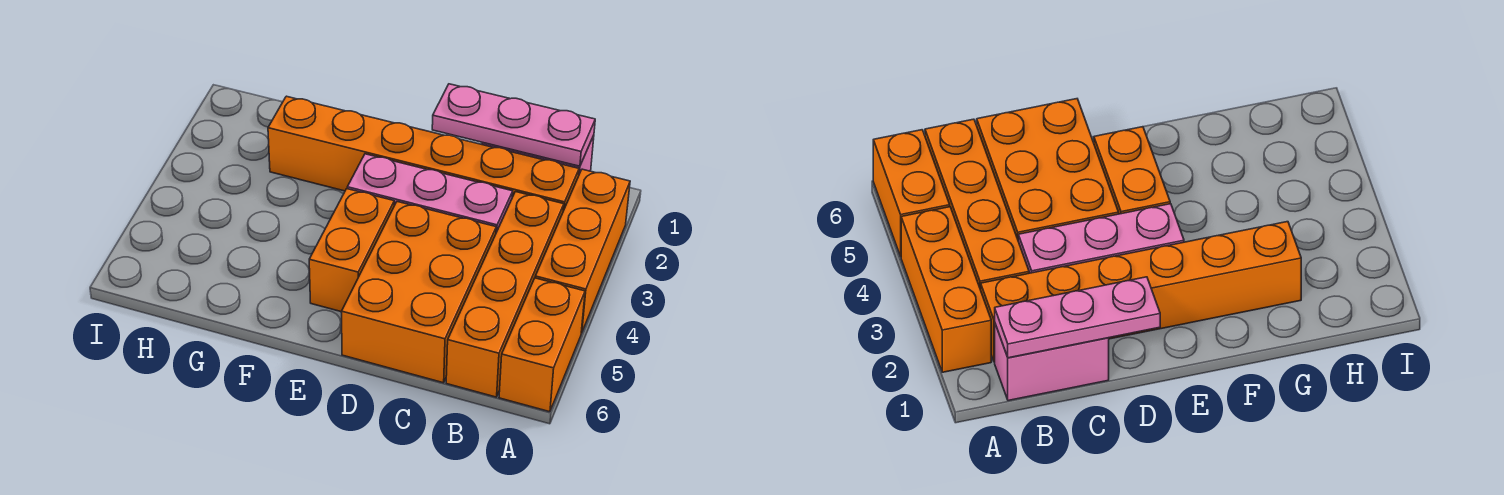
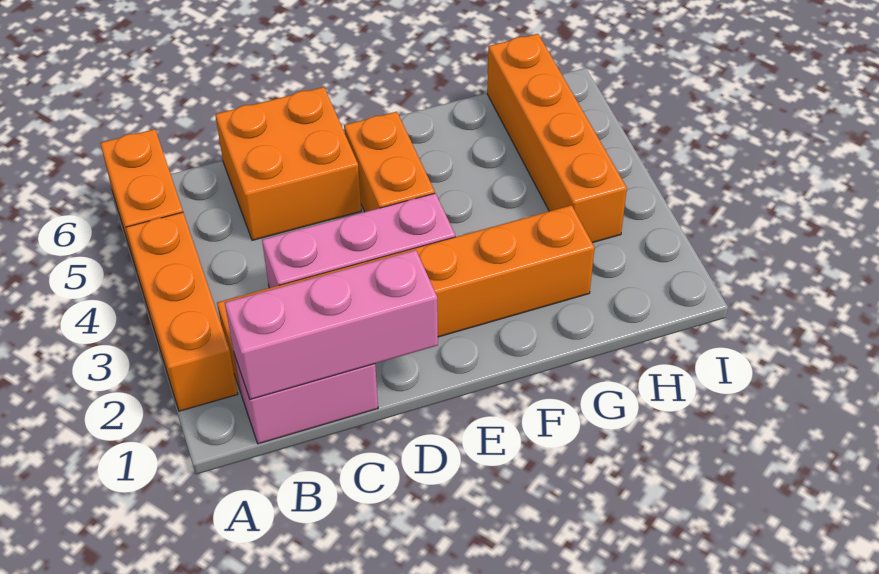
pink 1x3 plate [432,84,595,166] -> pink 1x3 brick [225,250,438,399]
orange 1x4 brick [446,192,564,397] -> orange 1x4 brick moved to [487,34,627,243]
orange 2x3 brick [341,202,496,383] -> orange 2x2 brick [215,87,361,240]

